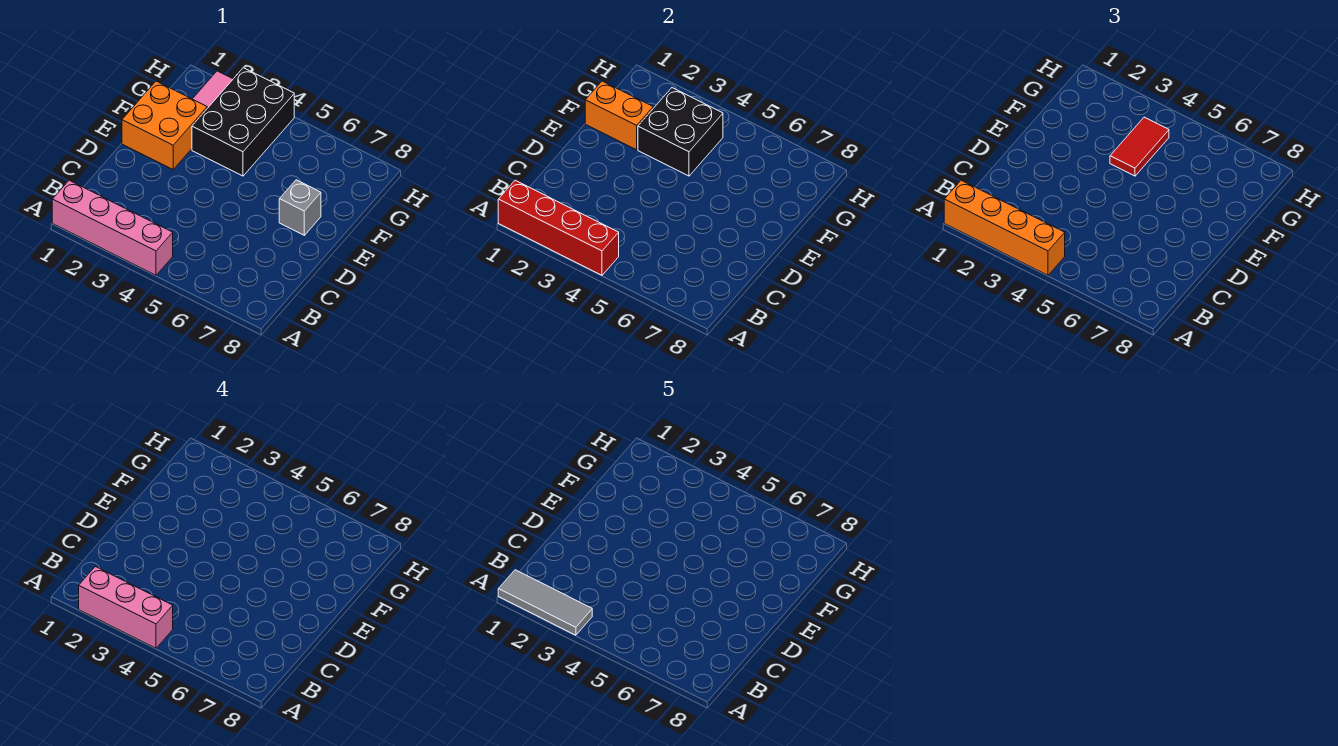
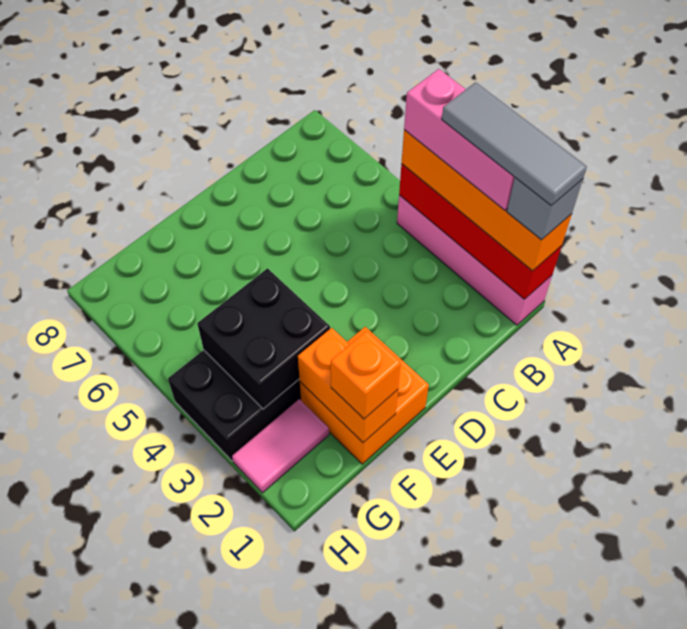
grey 1x1 brick [279,180,321,235] -> grey 1x1 brick moved to [507,178,583,240]
none -> orange 1x1 brick [331,331,401,419]
red 1x2 tile [1110,117,1169,176] -> none

